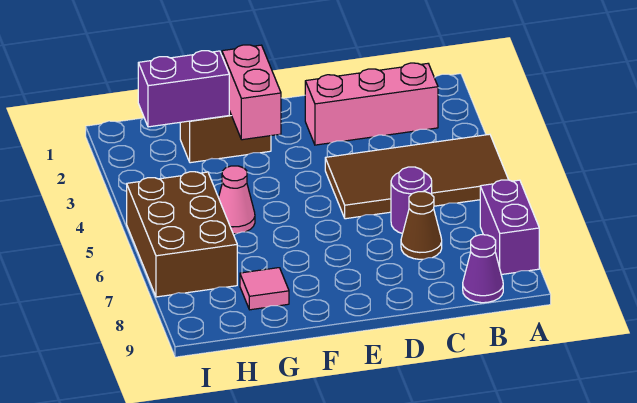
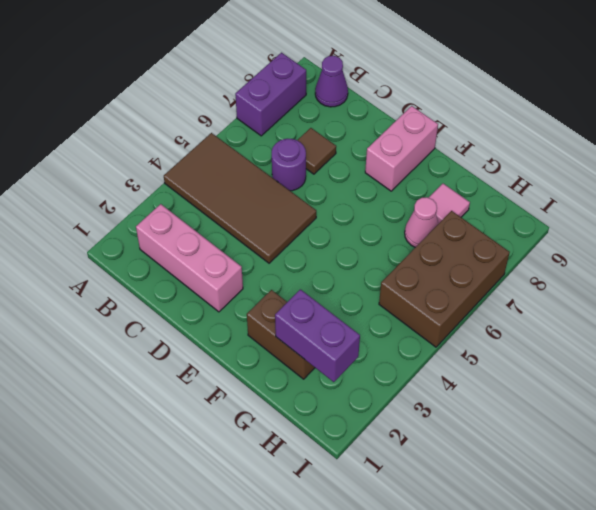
brown 1x1 cone [401,192,442,259] -> brown 1x1 tile [297,128,336,174]
pink 1x2 brick [222,45,281,140] -> pink 1x2 brick moved to [365,106,438,191]
pink 1x1 cone [219,166,255,234] -> pink 1x1 cone moved to [405,197,438,247]

